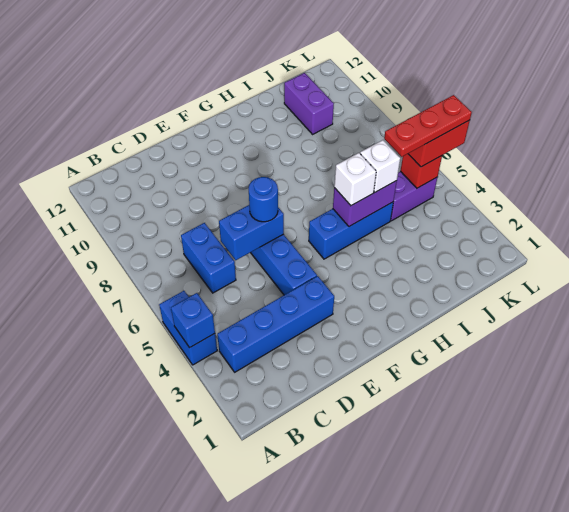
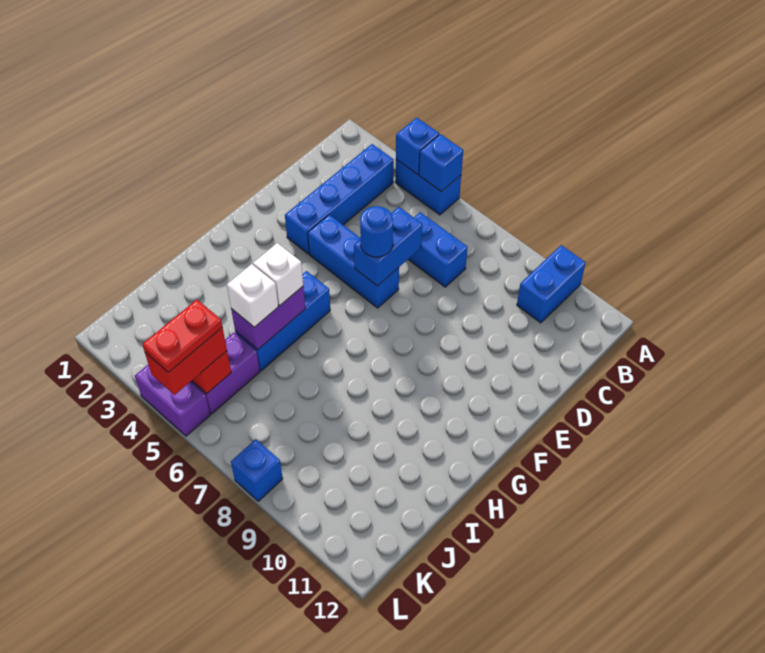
none -> blue 1x1 brick [419,134,463,192]
none -> blue 1x2 brick [517,245,586,323]
red 1x3 plate [384,95,472,157] -> red 1x2 plate [142,300,222,373]
purple 1x2 brick [284,73,334,134] -> purple 1x2 brick moved to [135,365,210,436]
none -> blue 1x1 brick [231,439,283,501]

